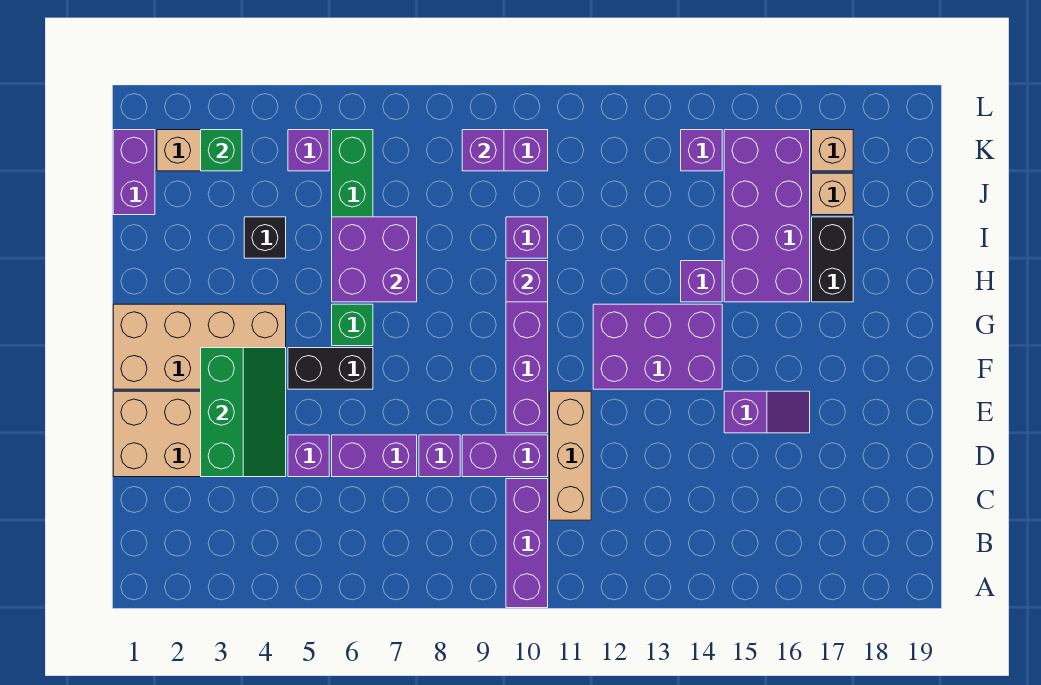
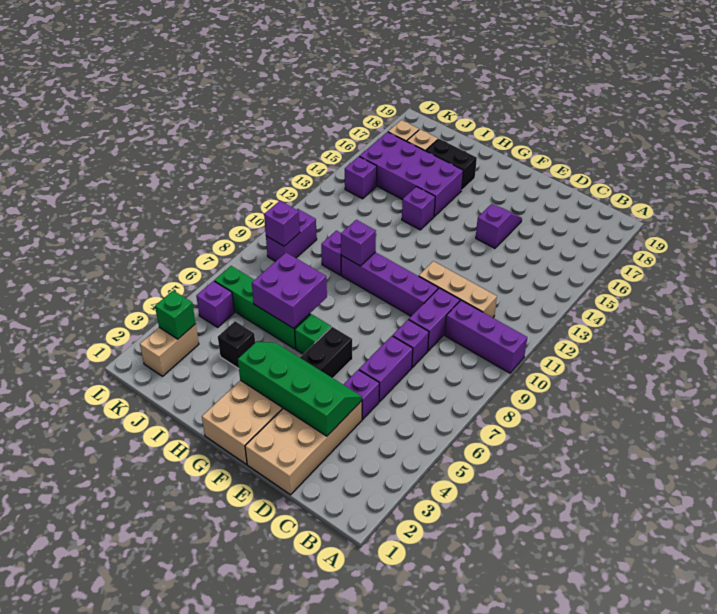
green 2x3 slope [201,348,286,477] -> green 2x4 slope [238,342,362,436]
purple 2x3 brick [593,304,722,389] -> none
purple 1x2 brick [113,130,155,215] -> none

